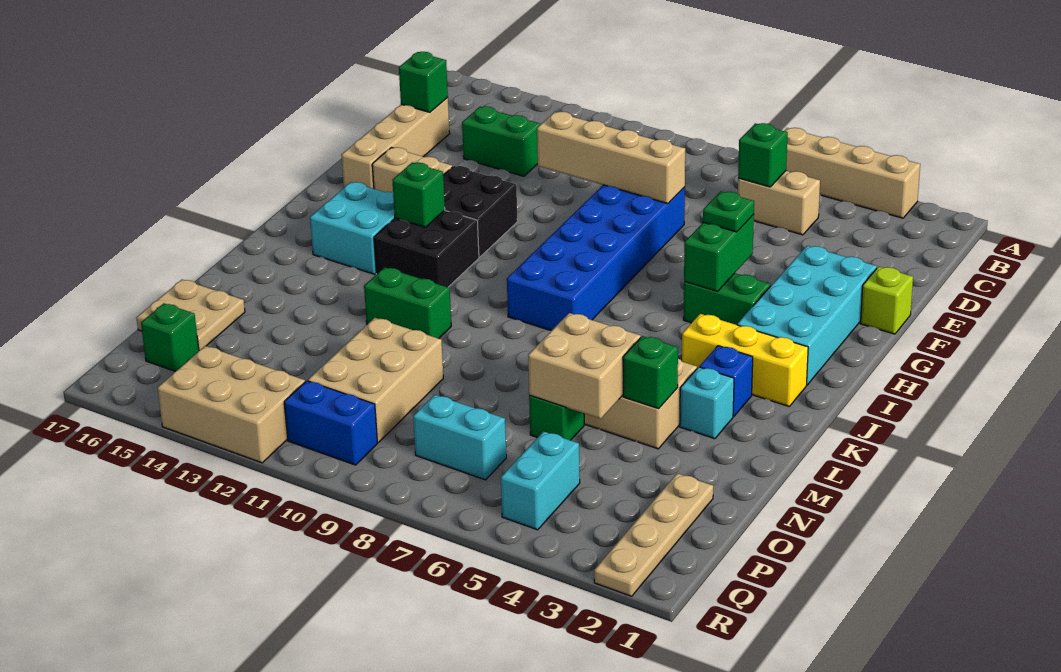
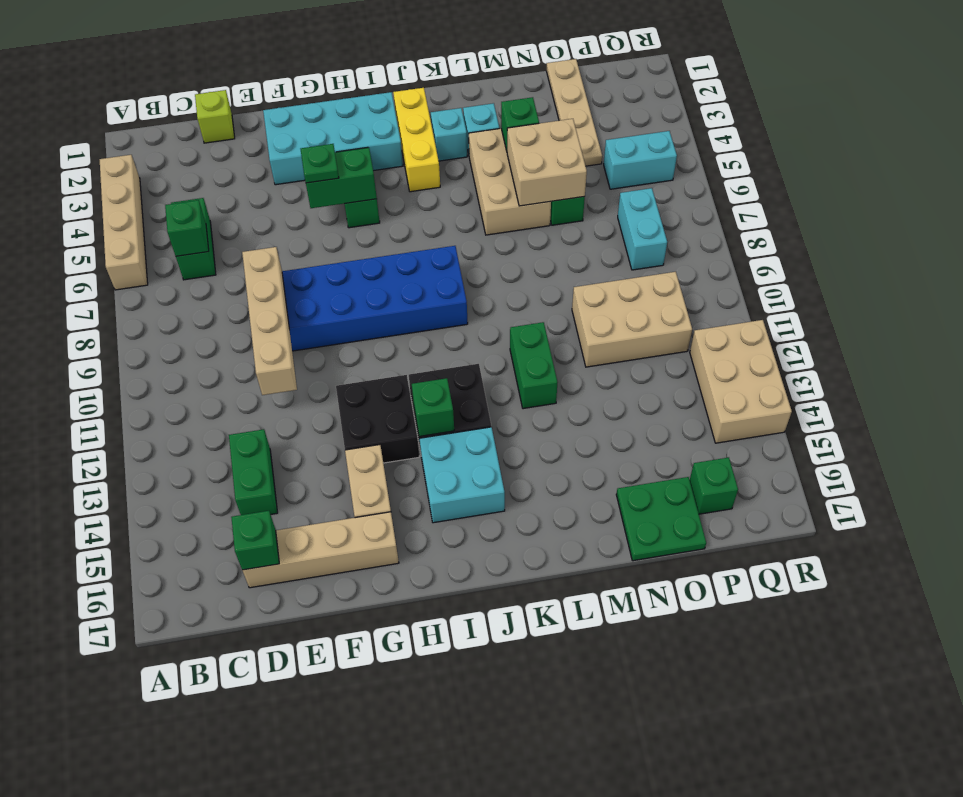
tan 1x2 brick [737,171,820,235] -> green 1x2 brick [171,198,216,280]
lime 1x1 brick [860,267,913,334] -> lime 1x1 brick moved to [195,90,235,143]
blue 1x1 brick [700,346,753,416] -> cyan 1x1 brick [431,108,467,161]
tan 2x2 plate [136,280,245,350] -> green 2x2 plate [616,477,706,561]
tan 1x4 plate [594,473,713,596] -> tan 1x4 plate turned to [547,59,602,166]
blue 1x2 brick [284,381,378,465] -> none

